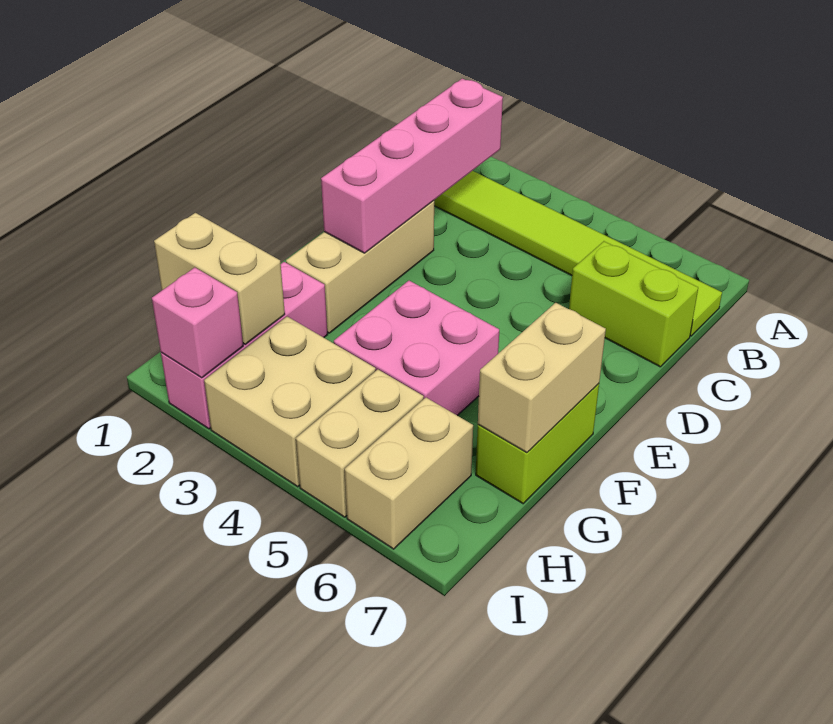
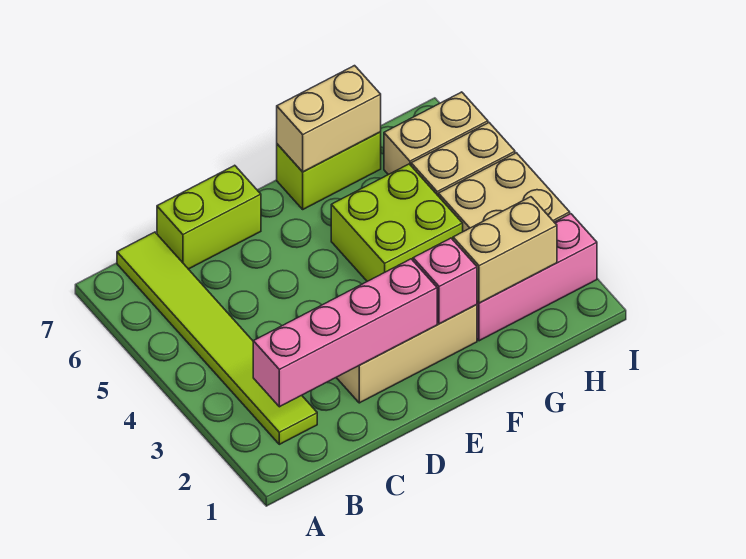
lime 1x2 brick [569,241,698,367] -> lime 1x2 brick turned to [157,165,261,269]
pink 2x2 brick [334,281,499,416] -> lime 2x2 brick [331,164,463,281]
tan 1x2 brick [154,213,285,344] -> tan 1x2 brick turned to [453,197,557,303]
pink 1x1 brick [152,267,243,378] -> pink 1x1 brick moved to [413,238,477,324]

